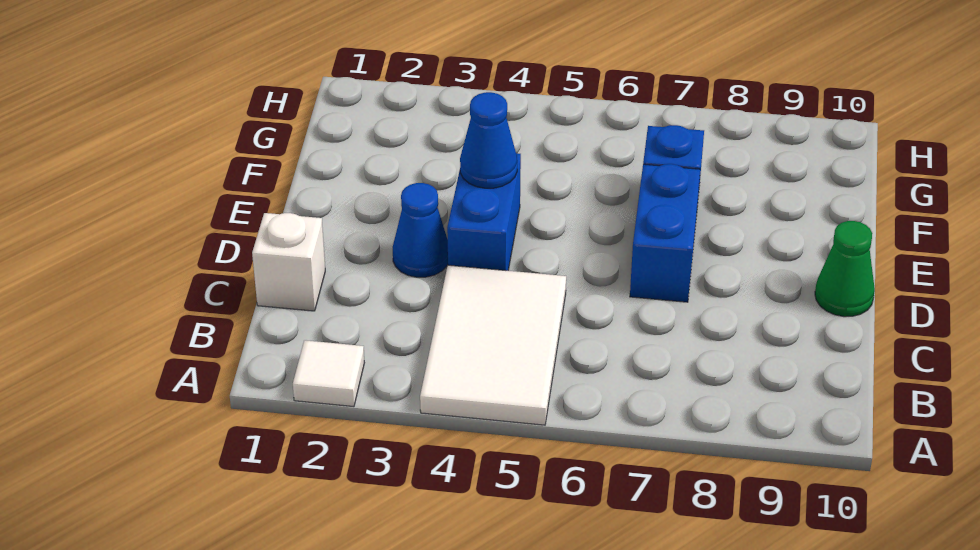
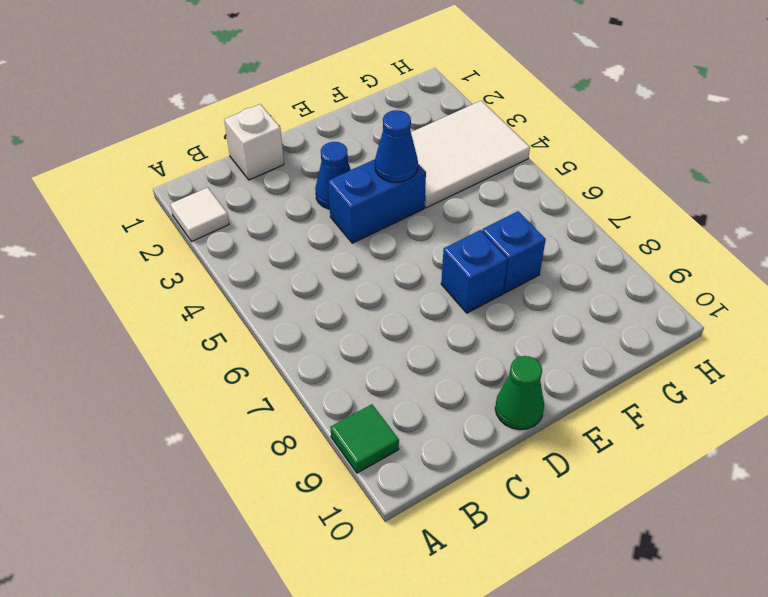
white 2x3 tile [420,265,566,425] -> white 2x3 tile moved to [411,101,530,208]
none -> green 1x1 tile [330,404,399,473]
blue 1x2 brick [630,164,700,302] -> blue 1x1 brick [441,230,508,313]

